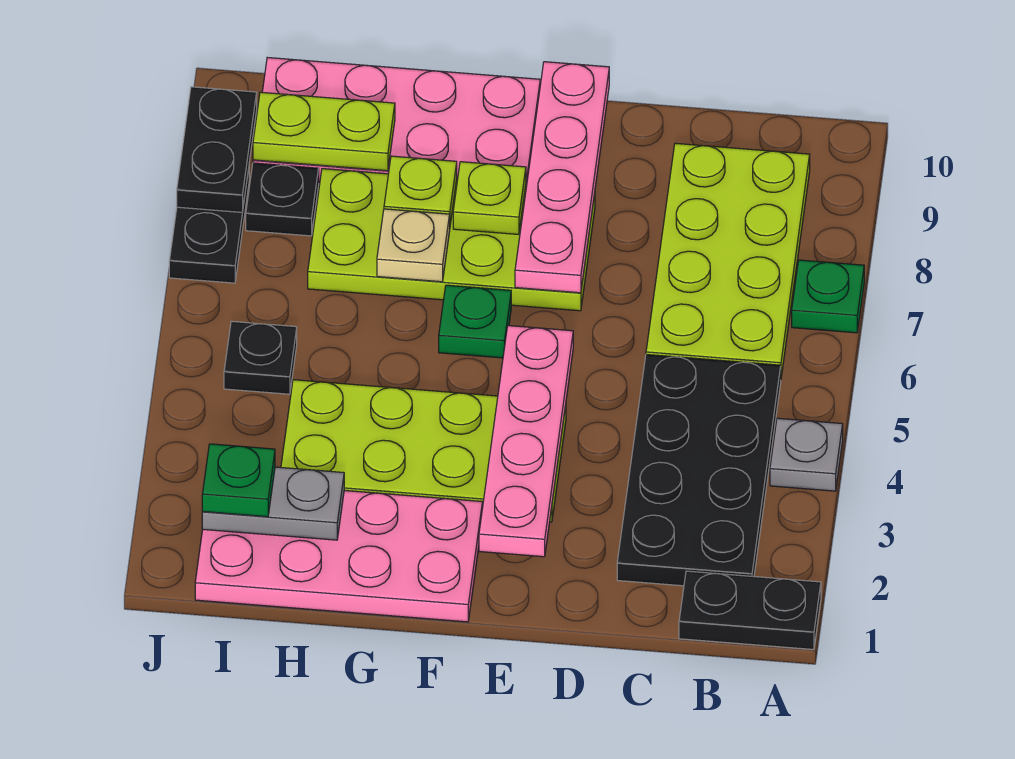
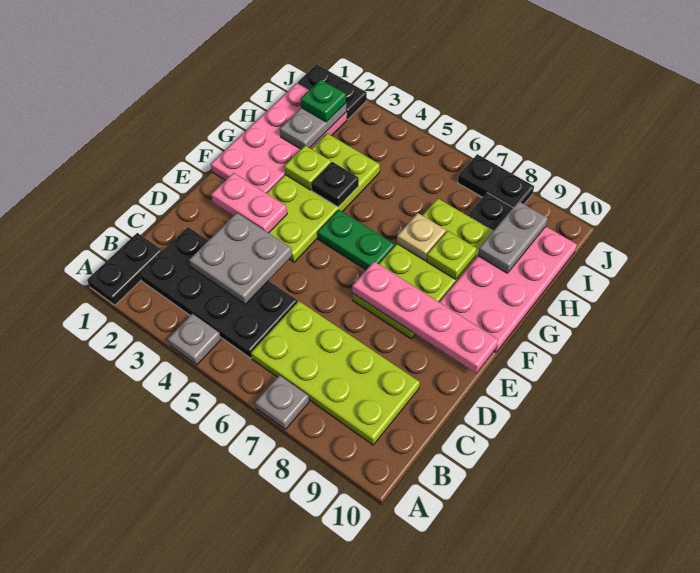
green 1x1 plate [792,260,864,333] -> grey 1x1 plate [255,375,309,429]
none -> grey 2x2 plate [189,213,292,304]
pink 1x4 plate [479,326,573,557] -> pink 1x2 plate [211,173,287,233]
green 1x1 plate [439,285,511,358] -> green 1x2 plate [318,210,394,270]
lime 1x1 plate [453,162,526,235] -> lime 1x1 plate moved to [284,146,331,190]
lime 1x2 plate [253,92,395,171] -> grey 1x2 plate [478,201,548,273]
black 1x1 plate [224,321,297,394] -> black 1x1 plate moved to [311,162,359,207]
black 1x2 plate [177,87,257,212] -> black 1x2 plate moved to [297,64,367,119]

